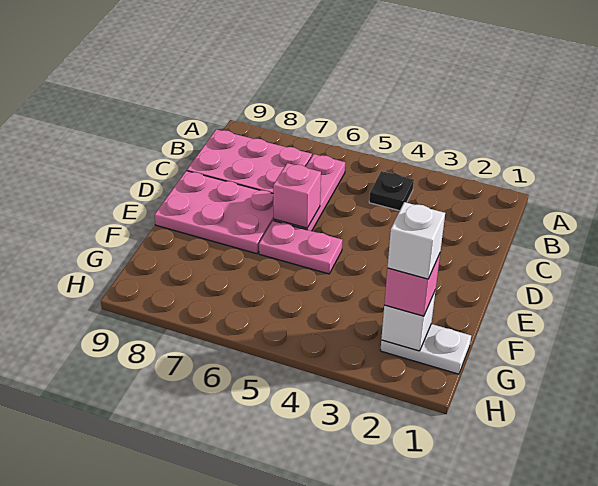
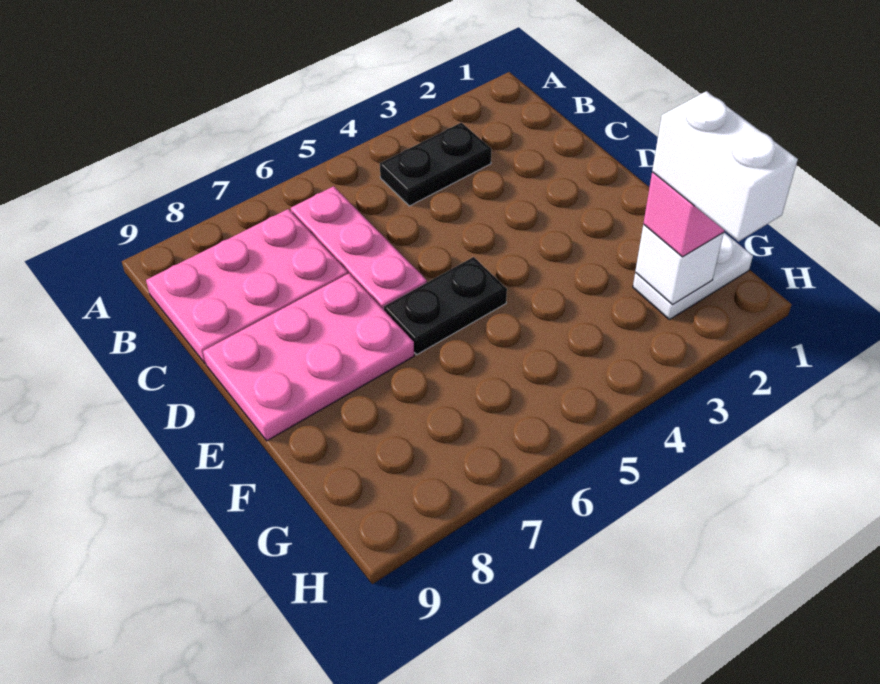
black 1x1 plate [369,171,414,211] -> black 1x2 plate [380,122,491,206]
pink 1x1 brick [273,163,321,228] -> none
pink 1x2 plate [259,221,342,274] -> black 1x2 plate [384,257,507,355]
white 1x1 brick [387,202,445,279] -> white 1x2 brick [652,91,798,241]

